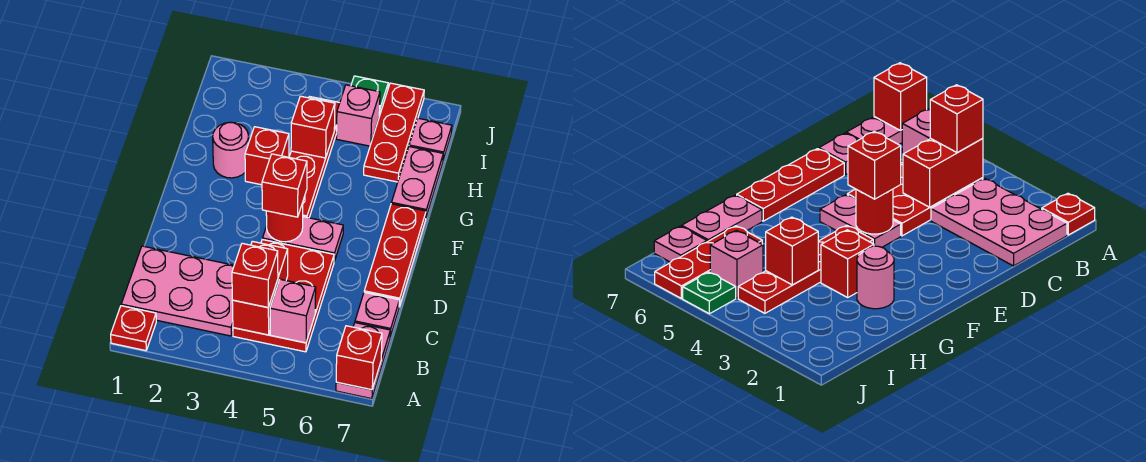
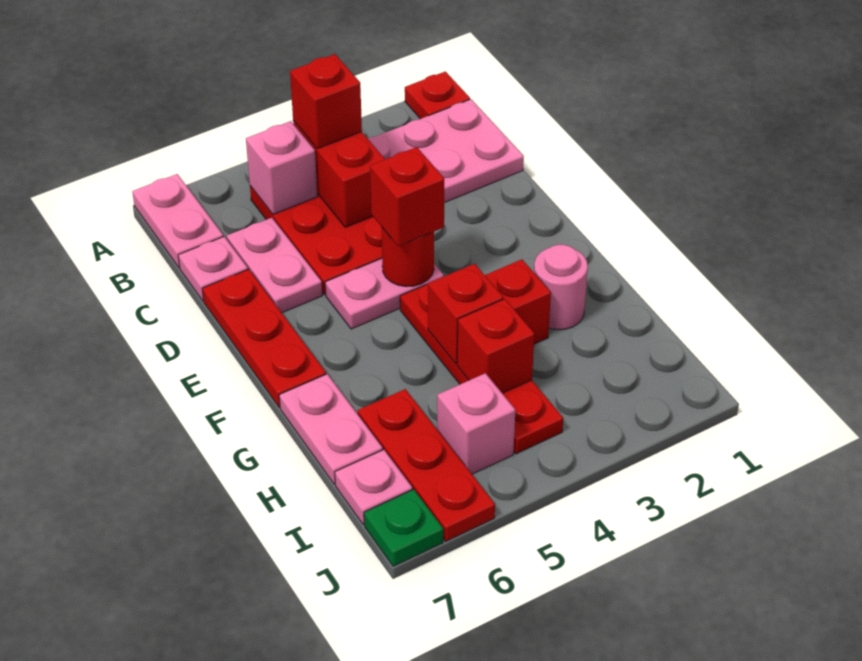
red 1x1 brick [336,326,382,390] -> red 1x1 brick moved to [428,264,503,364]
none -> pink 1x2 plate [227,218,322,313]
green 1x1 plate [351,76,388,116] -> green 1x1 plate moved to [364,489,443,566]

